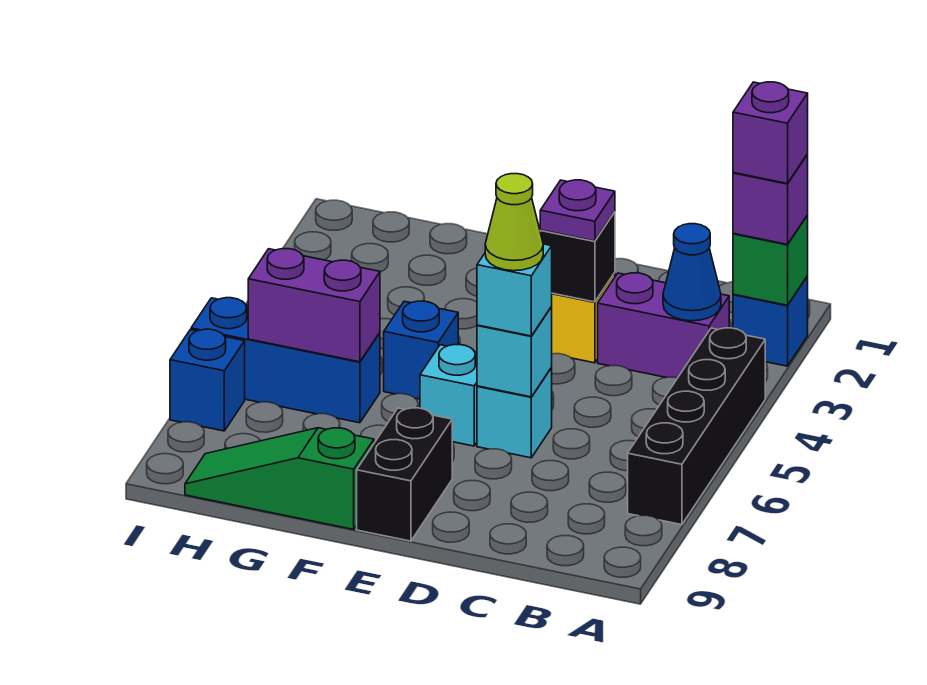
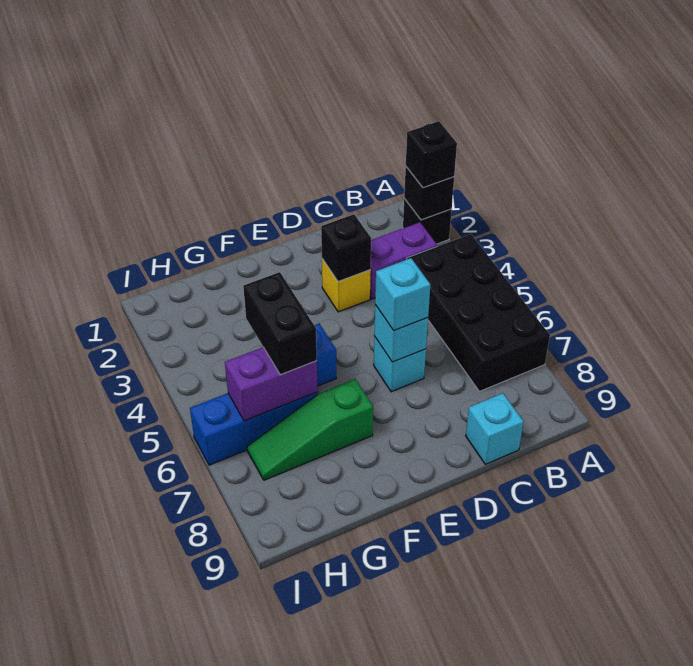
blue 1x1 brick [733,276,808,366] -> black 1x1 brick [403,199,452,244]
green 1x1 brick [733,215,808,305] -> black 1x1 brick [404,167,454,220]
purple 1x1 brick [733,154,808,244] -> black 1x1 brick [406,121,457,188]
purple 1x1 brick [733,82,808,184] -> none
black 1x4 brick [628,328,765,525] -> black 2x4 brick [407,234,550,391]
blue 1x1 cone [663,224,721,321] -> none
purple 1x1 plate [540,180,615,241] -> none
lime 1x1 cone [485,174,543,271] -> none
cyan 1x1 brick [420,345,477,446] -> cyan 1x1 brick moved to [466,393,524,464]
black 1x2 brick [357,408,452,541] -> black 1x2 brick moved to [243,272,317,375]
green 1x3 slope [185,428,374,529] -> green 1x3 slope moved to [247,379,373,480]
blue 1x1 brick [170,329,245,431] -> none

